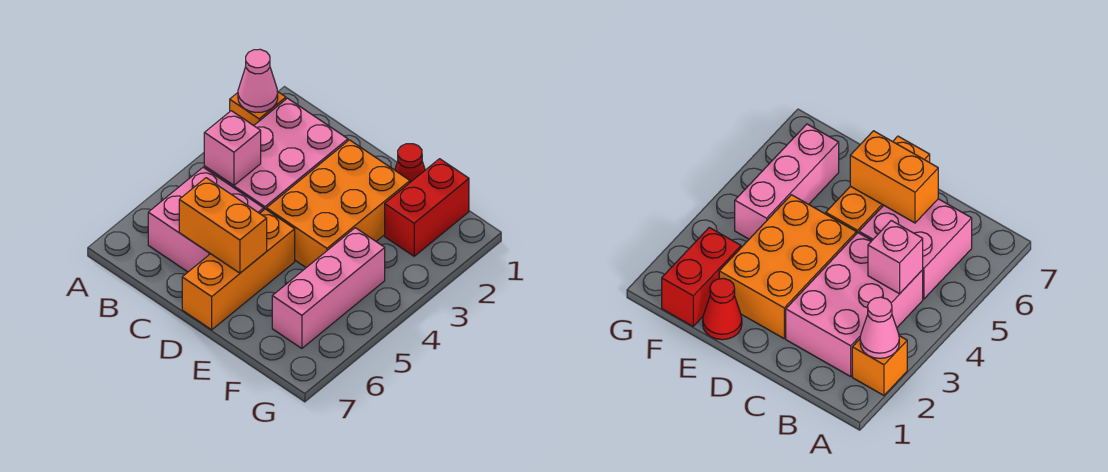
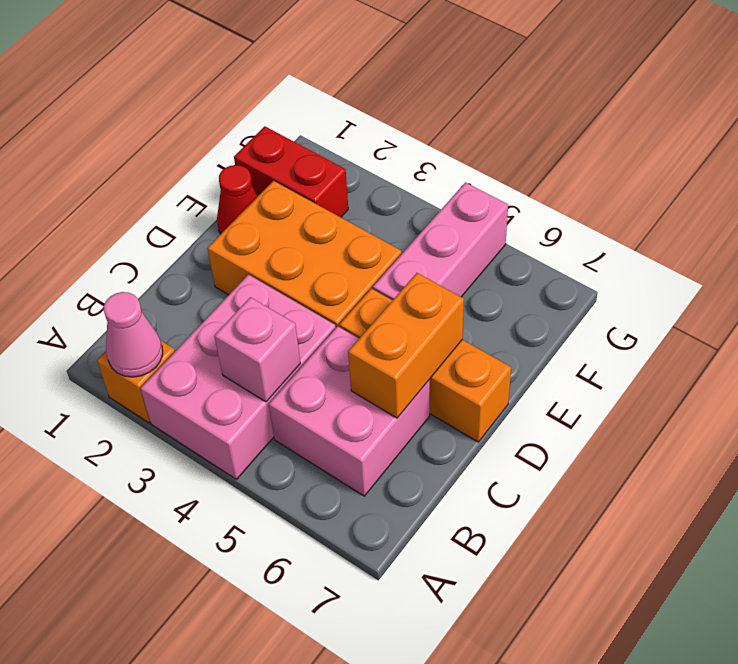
pink 2x3 brick [204,98,348,210] -> pink 2x3 brick turned to [140,275,336,479]
pink 1x3 brick [272,228,385,348] -> pink 1x3 brick turned to [373,183,508,300]

